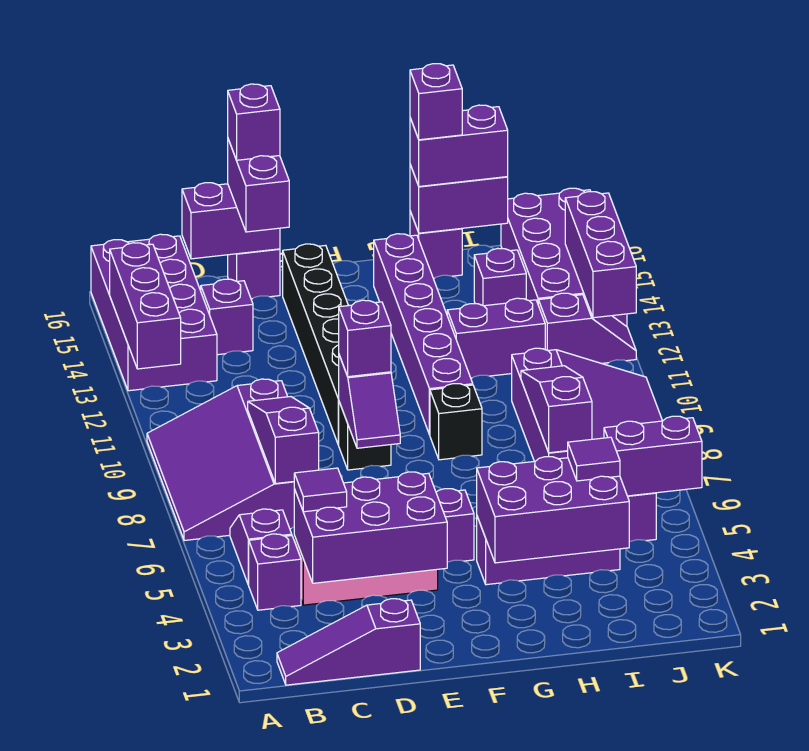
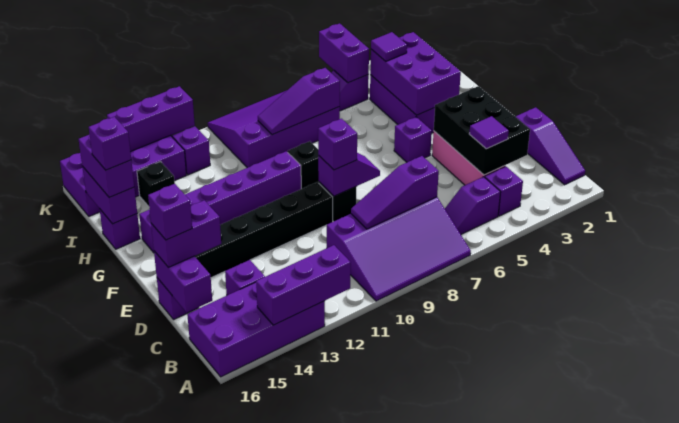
purple 2x3 brick [294,472,447,583] -> black 2x3 brick [434,86,530,175]
purple 1x2 brick [447,298,545,378] -> none
purple 1x1 brick [474,248,526,306] -> black 1x1 brick [137,162,175,207]

